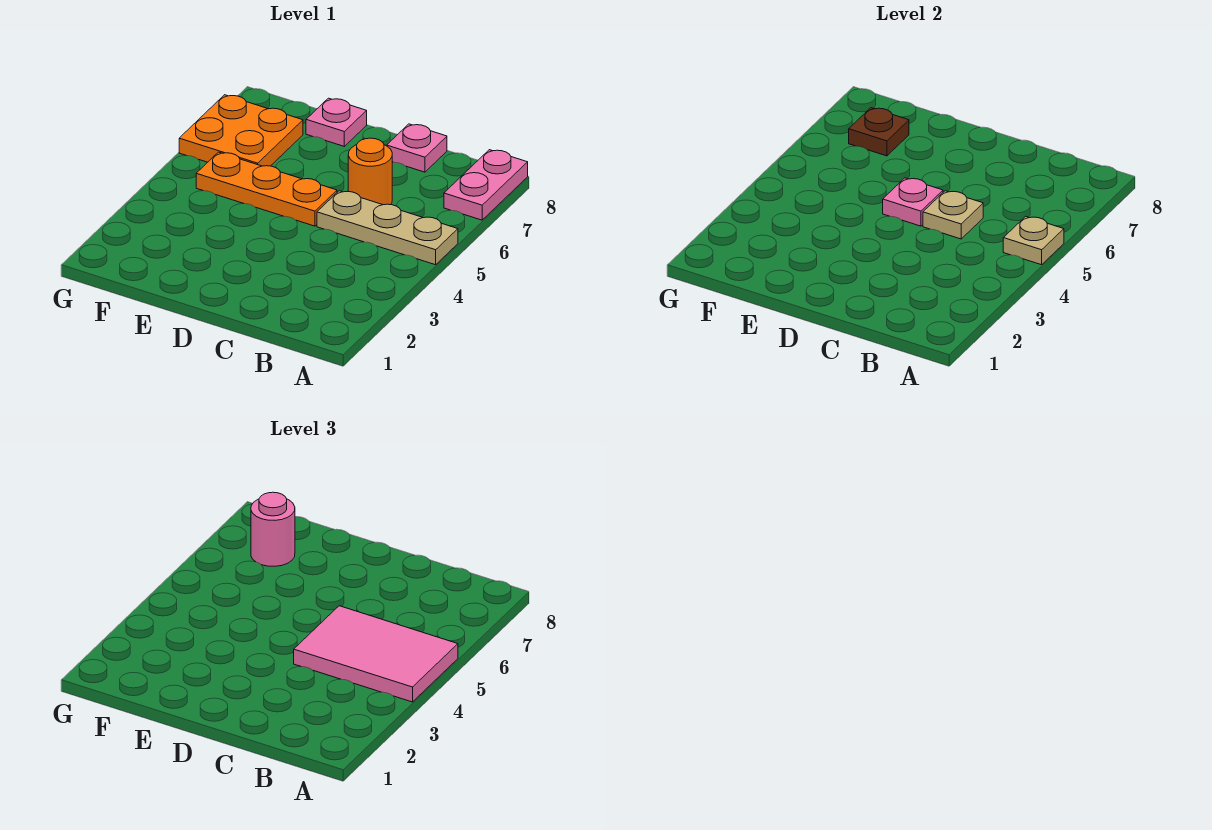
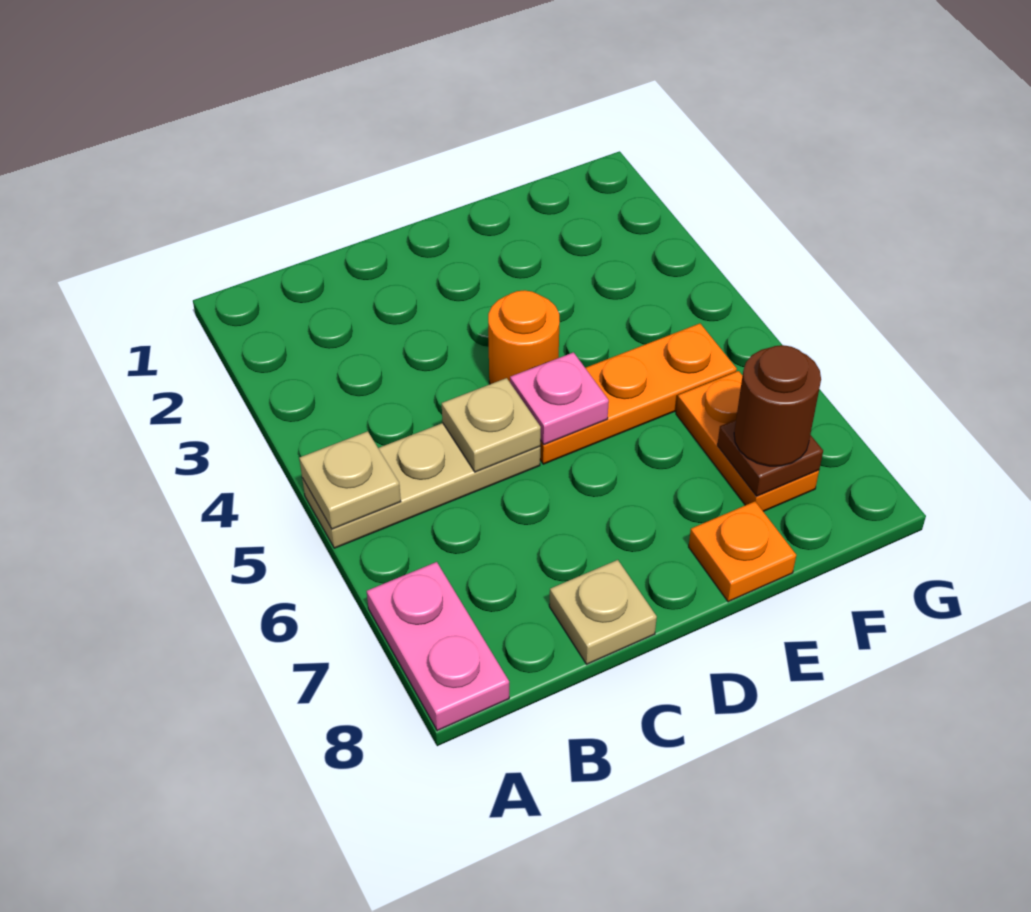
pink 2x3 tile [294,606,458,702] -> none
orange 1x1 round brick [348,138,392,205] -> orange 1x1 round brick moved to [488,290,560,384]
pink 1x1 plate [387,124,447,172] -> tan 1x1 plate [549,560,657,664]
pink 1x1 plate [306,98,367,146] -> orange 1x1 plate [689,501,796,602]
orange 2x2 plate [179,95,303,166] -> orange 1x2 plate [676,371,819,511]
pink 1x1 round brick [251,492,295,566] -> brown 1x1 round brick [734,345,821,466]

